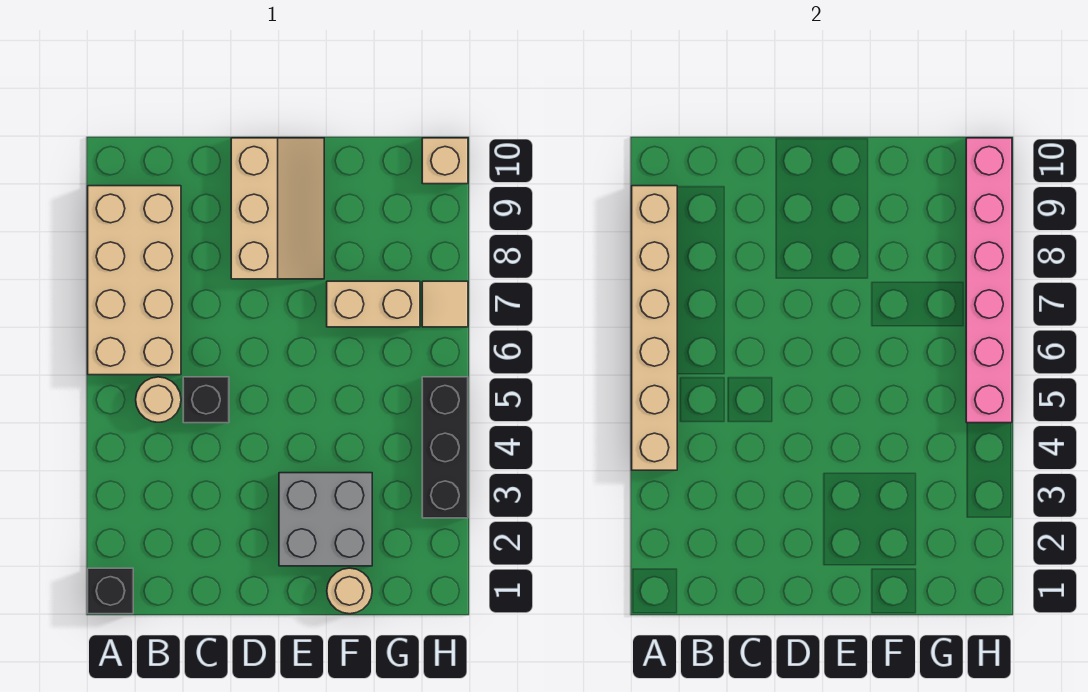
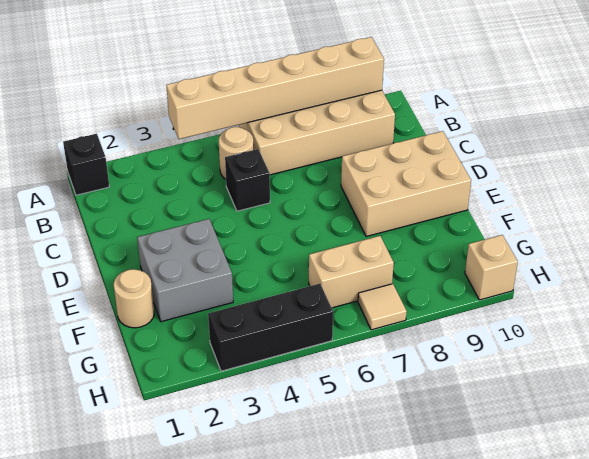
tan 2x3 slope [231,138,324,279] -> tan 2x3 brick [341,131,471,237]
tan 1x2 brick [327,281,420,327] -> tan 1x2 brick turned to [309,236,394,308]
pink 1x6 brick [966,138,1012,423] -> none

